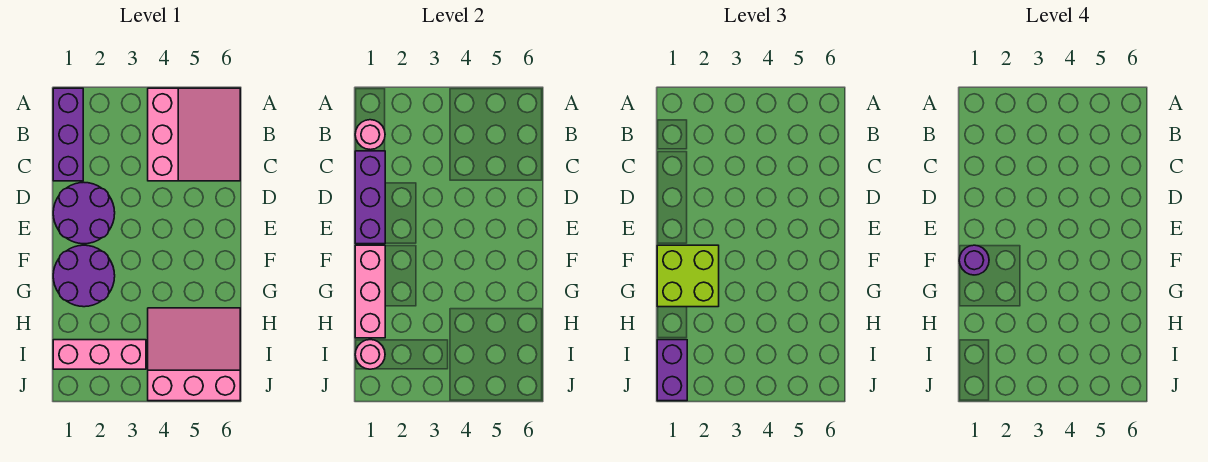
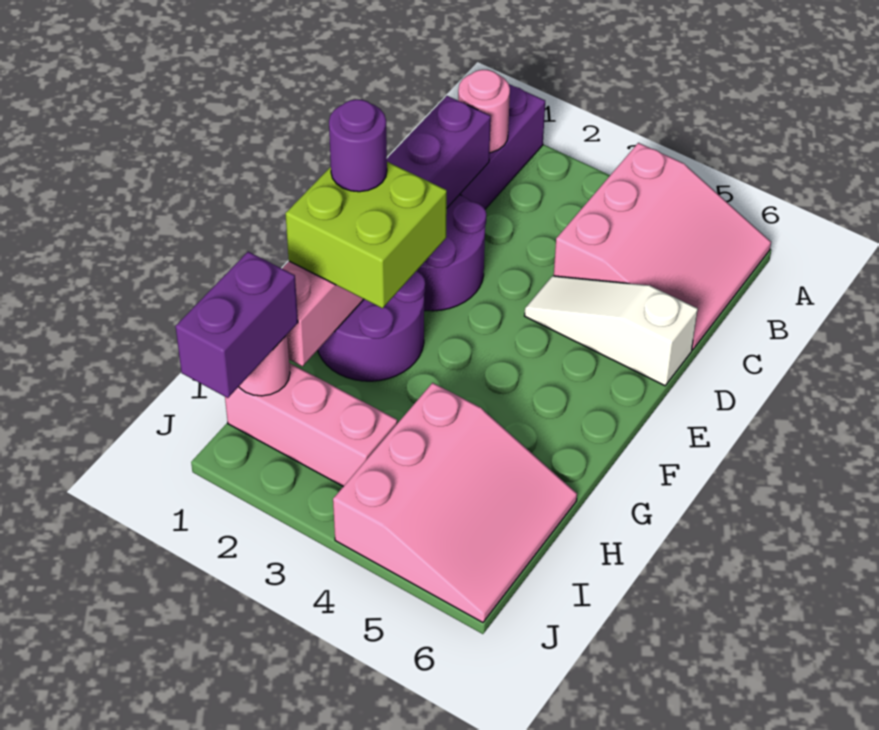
none -> white 1x3 slope [525,276,698,386]
pink 3x3 slope [148,308,240,401] -> pink 3x3 slope turned to [333,383,577,623]

